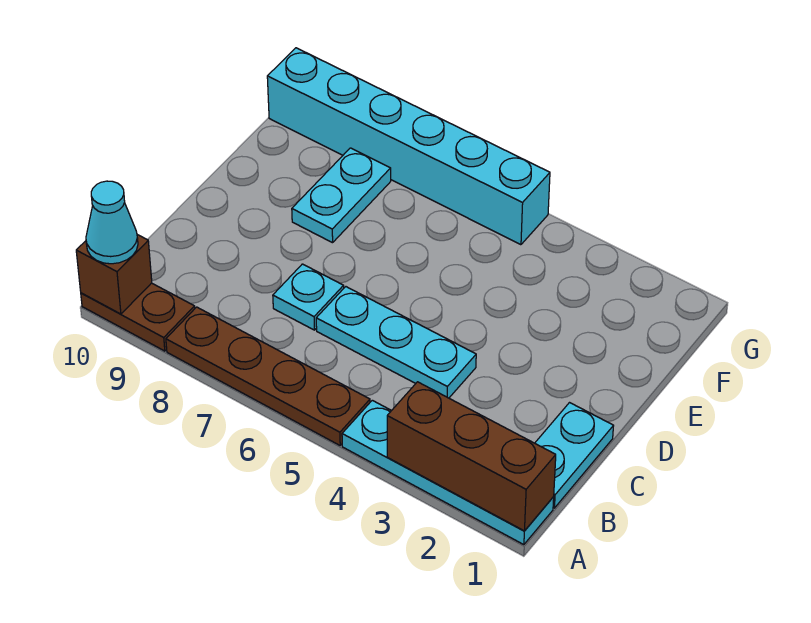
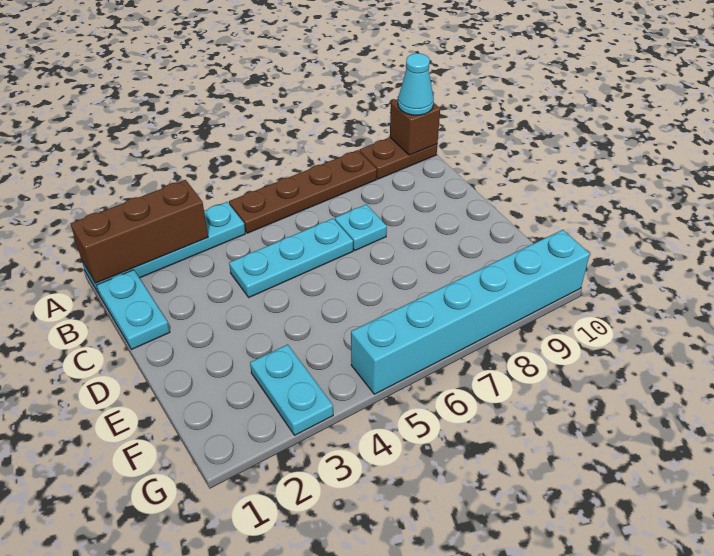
cyan 1x2 plate [292,148,391,243] -> cyan 1x2 plate moved to [250,344,333,435]

